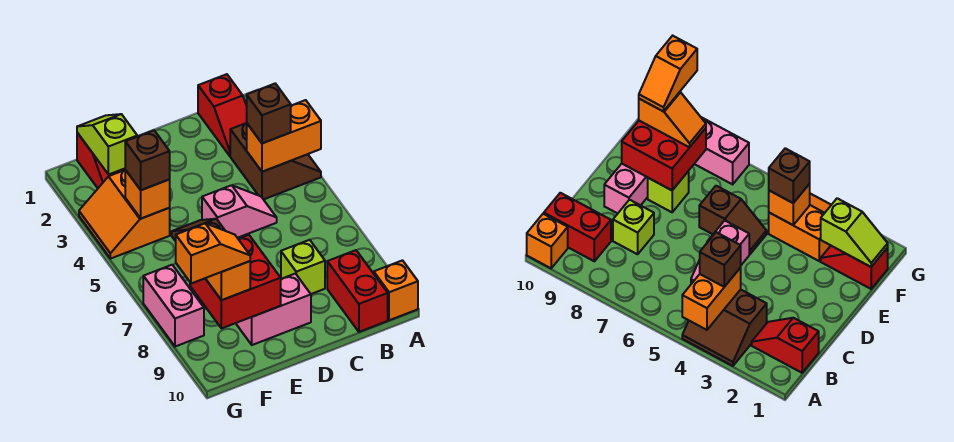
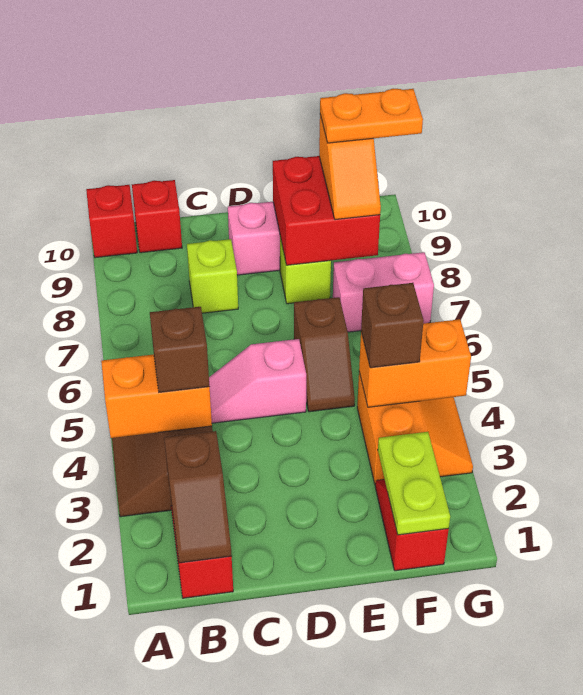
orange 1x1 brick [374,260,418,320] -> red 1x1 brick [86,185,137,258]
none -> brown 1x2 slope [164,431,232,563]
red 1x2 brick [327,250,388,332] -> red 1x1 brick [132,180,182,253]
lime 1x2 slope [77,114,137,175] -> lime 1x2 plate [378,432,450,535]
orange 1x1 brick [125,170,170,219] -> orange 1x2 brick [359,319,471,407]
orange 1x2 slope [176,223,250,284] -> orange 1x2 plate [320,89,423,143]
pink 1x2 brick [143,265,204,347] -> pink 1x2 brick turned to [333,252,434,332]

